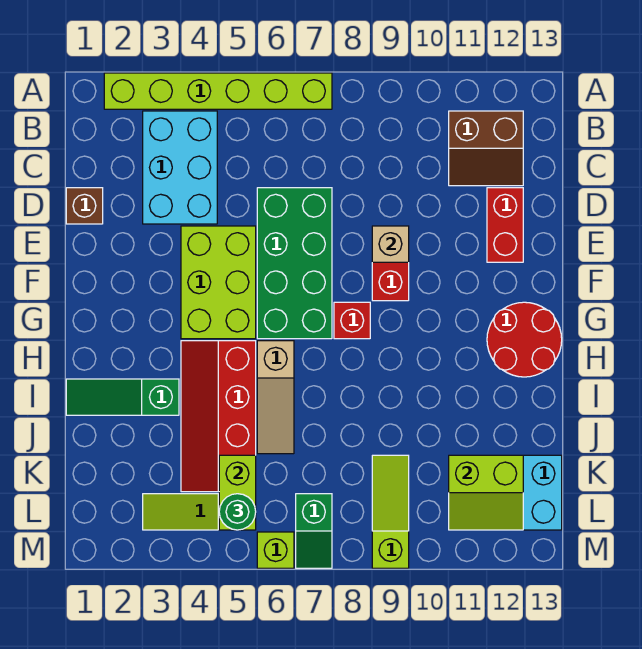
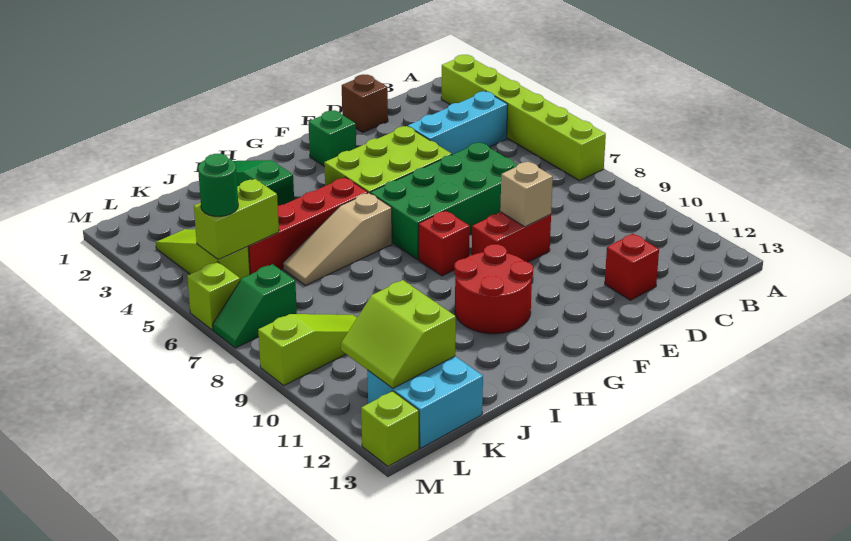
cyan 2x3 brick [143,111,217,224] -> cyan 1x3 brick [408,91,508,155]
brown 2x2 slope [449,111,523,186] -> none
red 1x2 brick [487,188,523,262] -> red 1x1 brick [605,234,659,300]
none -> green 1x1 brick [308,110,356,167]
red 2x2 round brick [487,302,562,377] -> red 2x2 round brick moved to [454,244,533,334]
none -> lime 1x1 brick [361,391,419,466]

